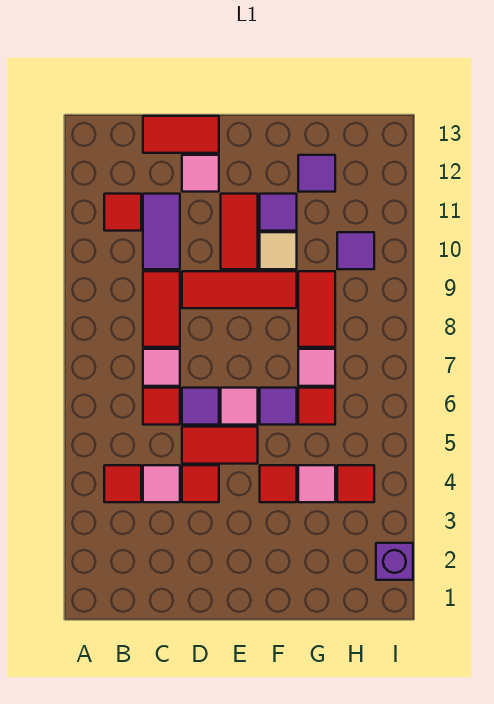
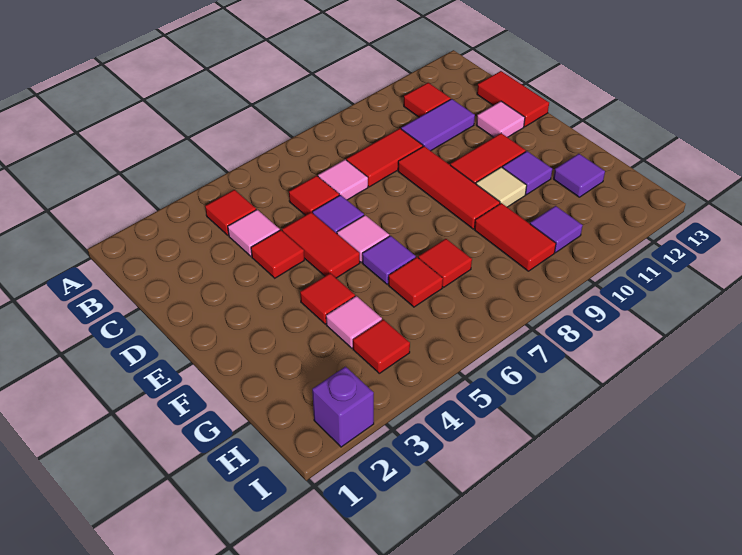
pink 1x1 tile [298,349,335,386] -> red 1x1 tile [418,239,472,287]
red 1x2 tile [298,271,335,347] -> red 1x2 tile turned to [475,203,556,271]

